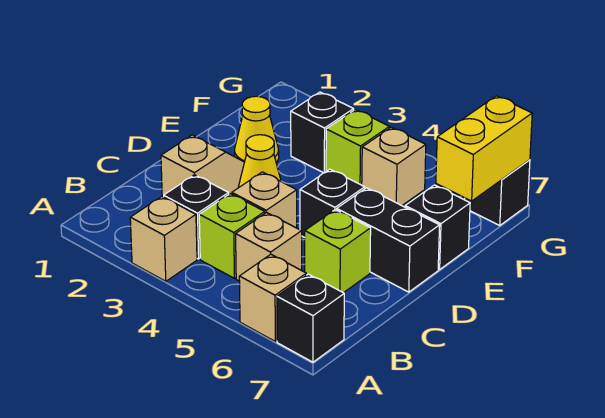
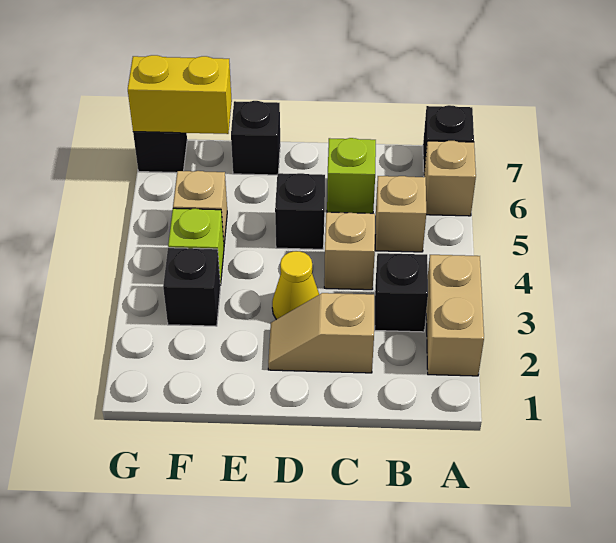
tan 1x1 brick [130,197,197,281] -> tan 1x2 brick [426,255,484,376]
lime 1x1 brick [199,194,265,278] -> none
black 1x2 brick [337,188,440,292] -> none
yellow 1x1 cone [235,96,279,163] -> none

